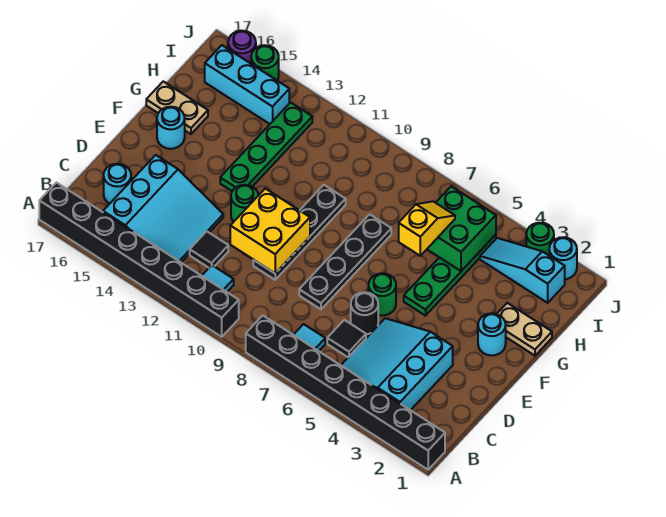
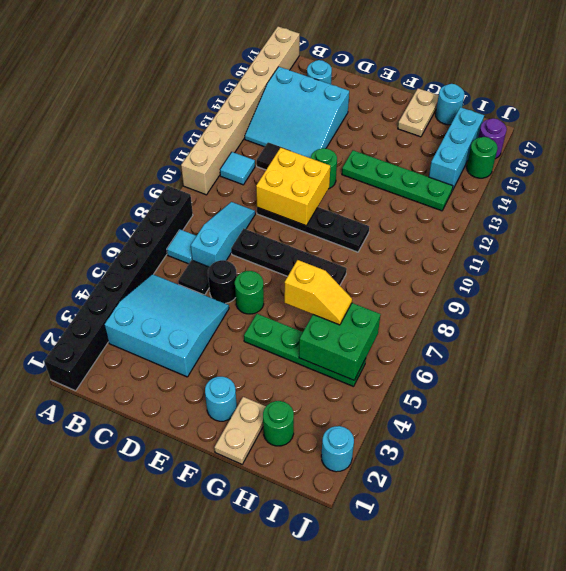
black 1x8 brick [39,183,239,337] -> tan 1x8 brick [181,27,300,195]
cyan 1x1 round brick [157,107,185,149] -> cyan 1x1 round brick moved to [436,84,465,125]
cyan 1x3 slope [480,238,565,303] -> cyan 1x3 slope moved to [191,202,255,267]
green 1x1 round brick [526,223,554,255] -> green 1x1 round brick moved to [263,401,294,446]

